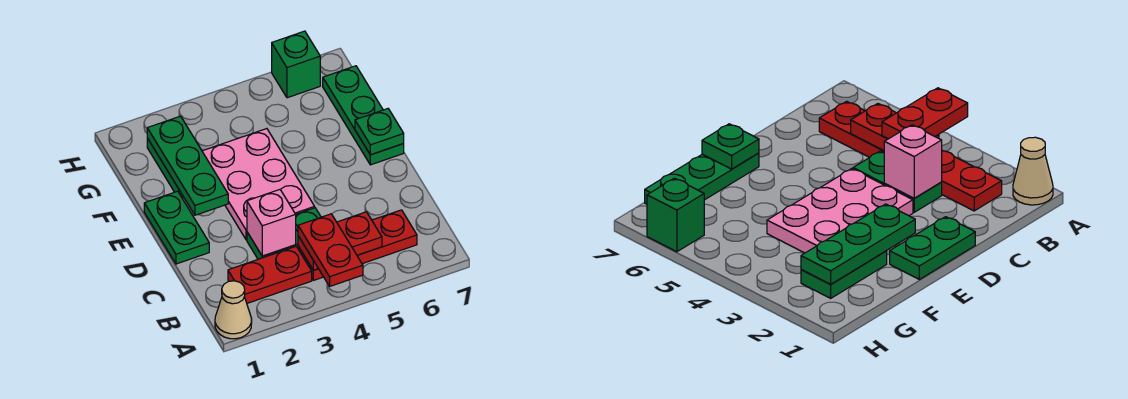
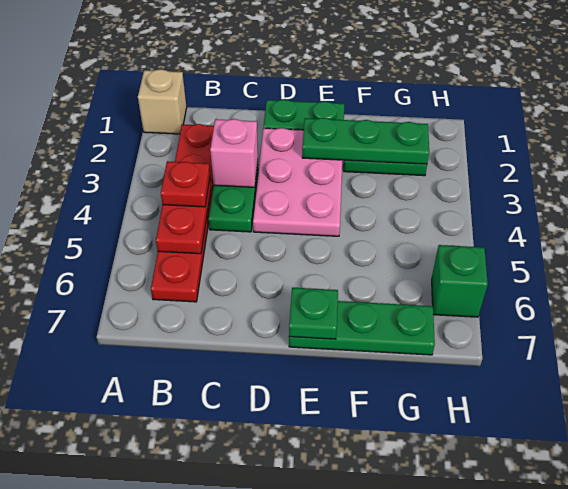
tan 1x1 cone [215,281,252,339] -> tan 1x1 brick [138,69,187,134]
red 1x2 plate [298,214,363,286] -> red 1x1 plate [161,161,210,207]
pink 2x3 plate [202,129,315,240] -> pink 2x3 plate turned to [253,128,342,236]

